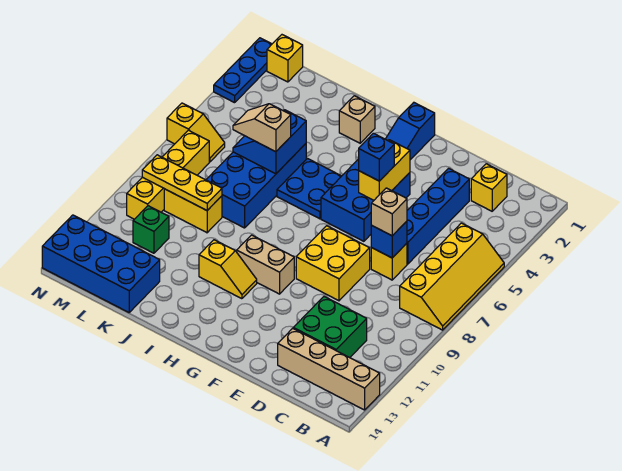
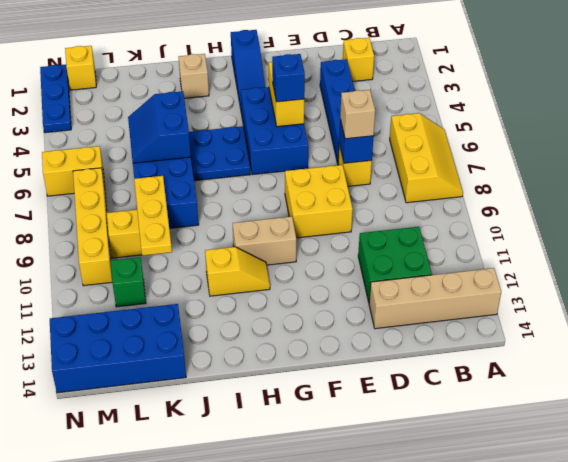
yellow 2x4 slope [400,223,504,330] -> yellow 2x3 slope [390,113,463,203]
tan 1x2 slope [233,104,291,152] -> none
yellow 1x3 plate [142,155,222,210] -> yellow 1x3 plate turned to [134,176,172,256]
yellow 1x2 slope [167,103,225,162] -> yellow 1x2 brick [42,146,105,196]

